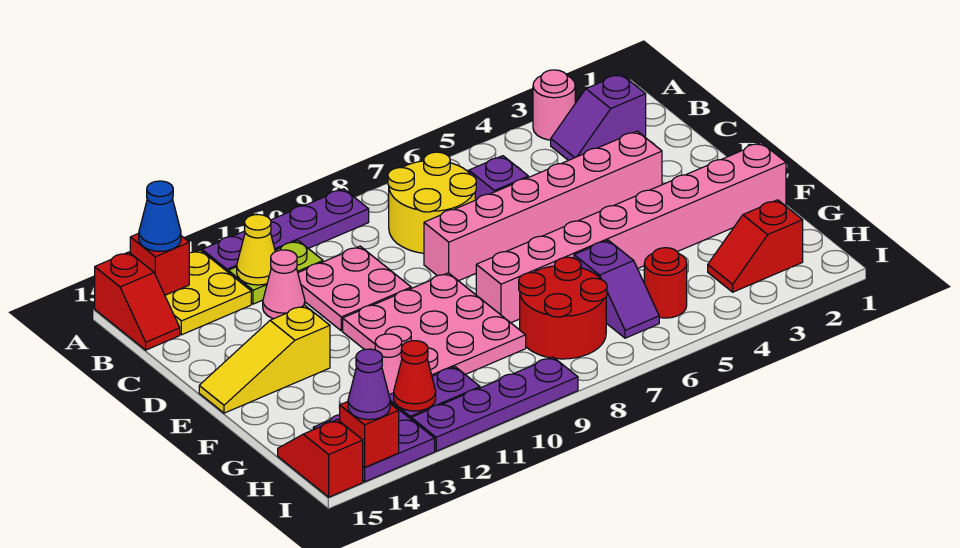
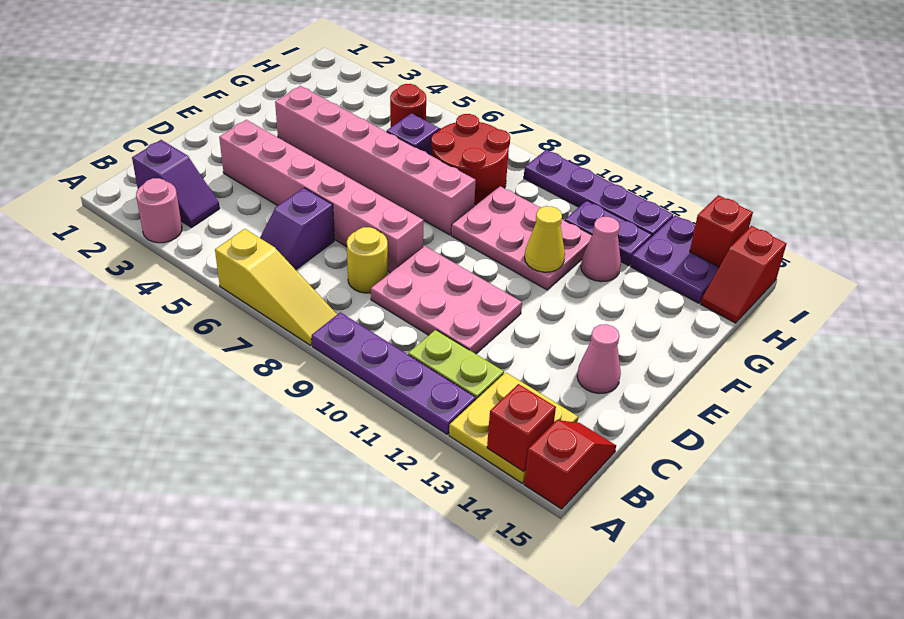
blue 1x1 cone [139,181,181,251] -> none
yellow 2x2 round brick [388,152,476,253] -> yellow 1x1 round brick [347,227,388,293]
yellow 1x1 cone [237,215,275,285] -> yellow 1x1 cone moved to [525,206,565,272]
pink 2x2 plate [298,246,411,331] -> pink 2x3 plate [371,246,522,354]
pink 1x1 cone [263,250,305,319] -> pink 1x1 cone moved to [577,324,621,393]
pink 3x3 plate [343,273,526,376] -> pink 2x3 plate [451,186,592,290]
yellow 1x3 slope [199,306,330,413] -> yellow 1x3 slope moved to [215,229,337,345]
pink 1x8 brick [476,143,786,323] -> pink 1x6 brick [275,86,476,235]
red 1x2 slope [708,200,803,292] -> none
red 1x1 cone [394,341,436,411] -> none
purple 1x1 cone [348,349,390,420] -> none

